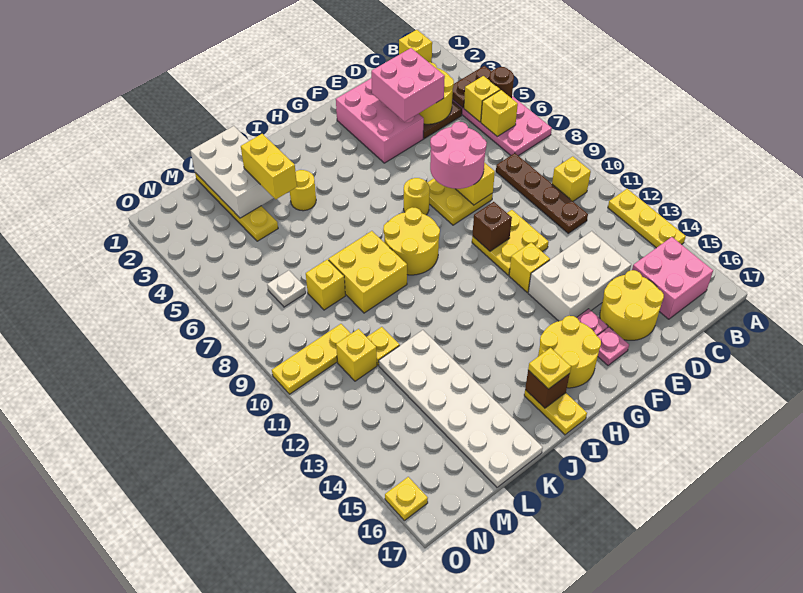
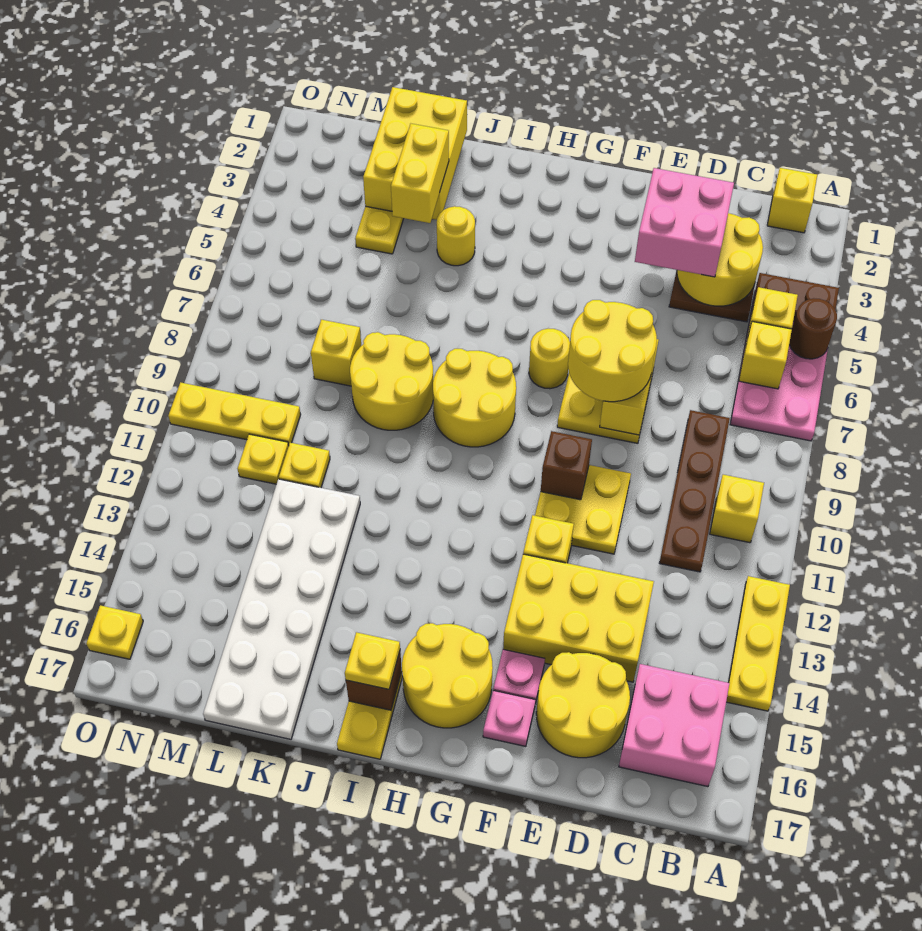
white 2x3 brick [528,231,631,321] -> yellow 2x3 brick [503,554,654,682]
pink 2x3 brick [336,79,424,163] -> none
pink 2x2 round brick [430,122,487,189] -> yellow 2x2 round brick [568,300,657,402]
yellow 2x2 brick [329,231,407,313] -> yellow 2x2 round brick [350,332,433,430]
white 2x3 brick [191,126,274,218] -> yellow 2x3 brick [363,87,467,220]
white 1x1 plate [267,270,306,307] -> none
yellow 1x1 brick [336,329,377,381] -> yellow 1x1 plate [238,434,289,484]

